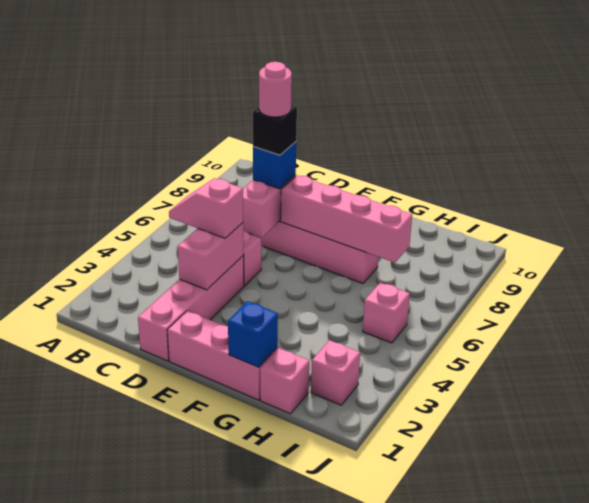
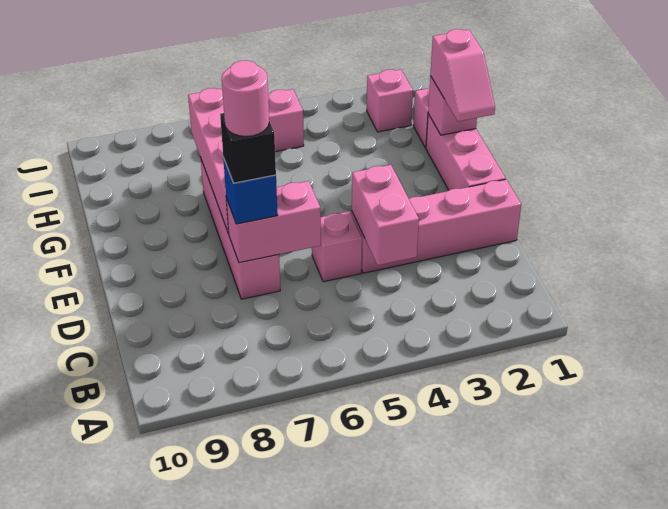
pink 1x2 slope [169,178,243,238] -> pink 1x2 slope moved to [430,29,495,121]
pink 1x2 brick [178,223,244,290] -> pink 1x2 brick turned to [352,165,419,265]
blue 1x1 brick [228,301,278,367] -> pink 1x1 brick [428,76,477,135]

